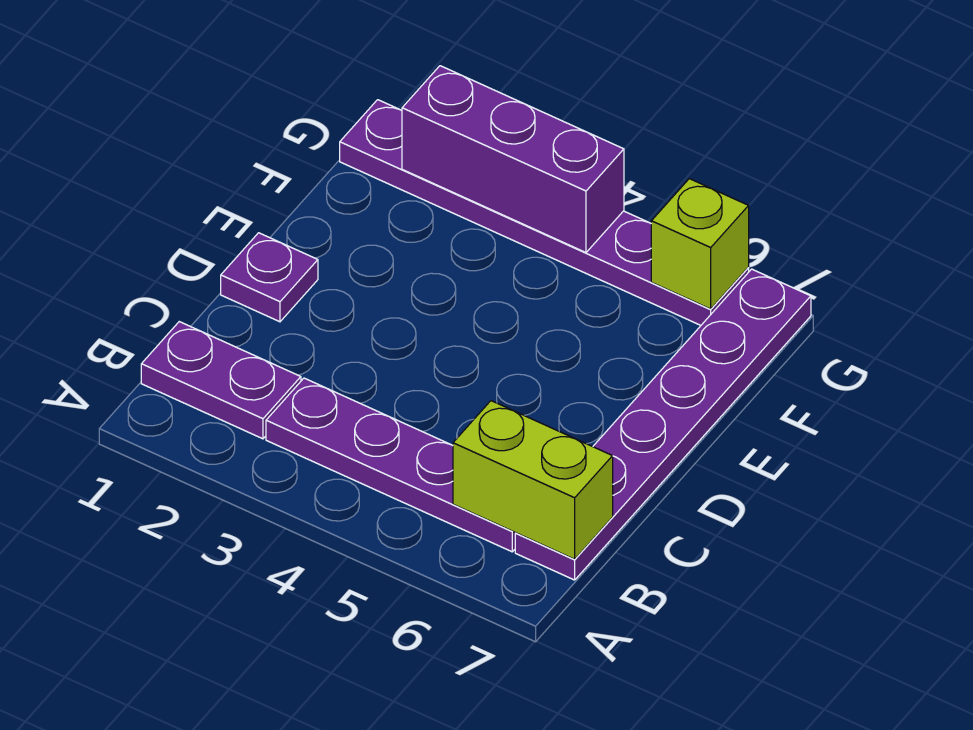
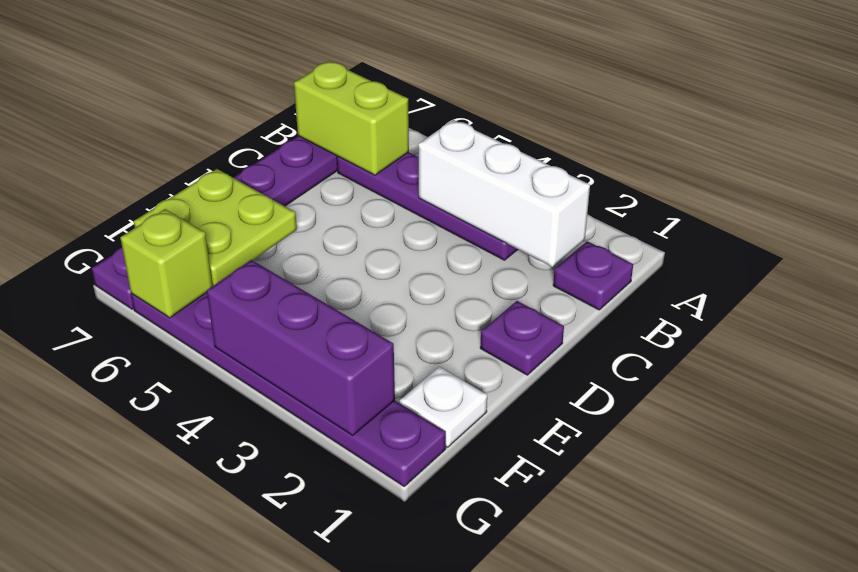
purple 1x2 plate [141,322,301,439] -> purple 1x1 plate [553,241,633,310]
none -> white 1x3 brick [418,120,590,267]
none -> lime 2x2 plate [134,169,297,286]
none -> white 1x1 plate [399,367,487,447]

